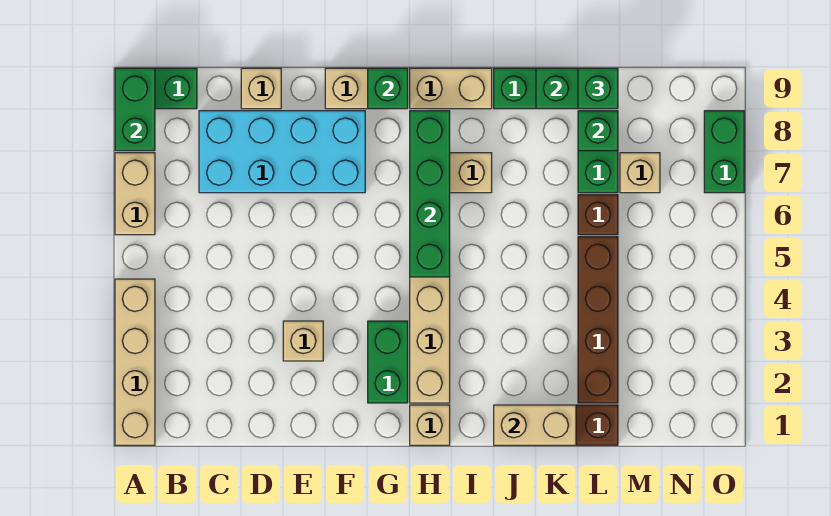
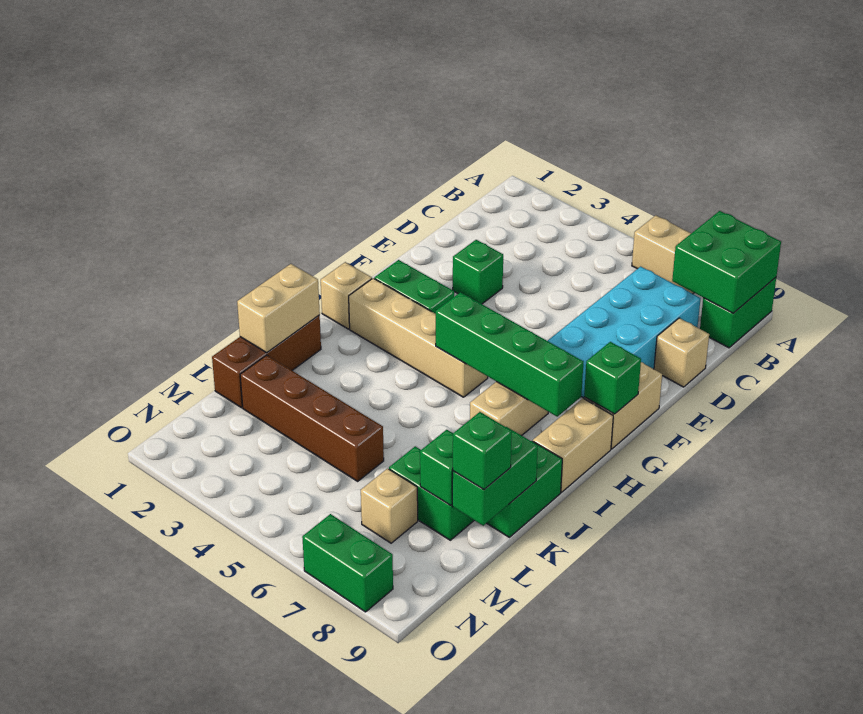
tan 1x4 brick [115,279,155,445] -> none
green 1x2 brick [115,68,155,151] -> green 2x2 brick [672,211,781,313]
tan 1x1 brick [283,321,323,361] -> green 1x1 brick [453,240,503,304]
brown 1x1 brick [578,195,618,235] -> none

